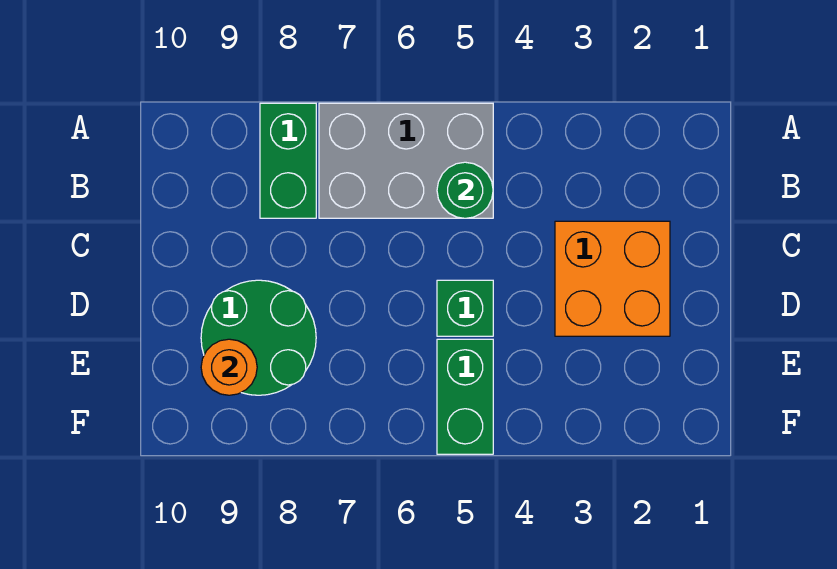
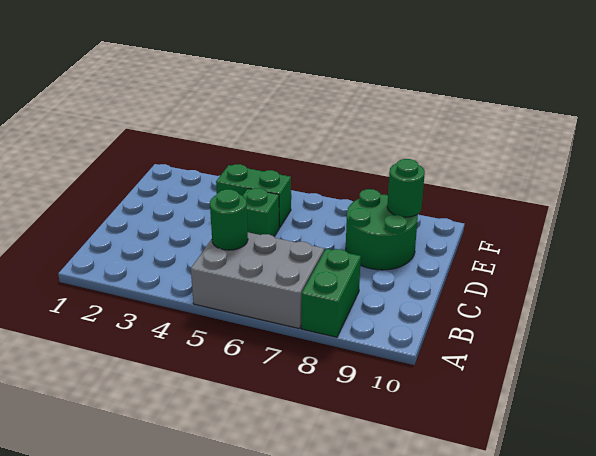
orange 2x2 brick [555,221,670,336] -> none
green 1x2 brick [437,339,493,454] -> green 1x2 brick turned to [216,164,291,228]
orange 1x1 round brick [201,339,257,395] -> green 1x1 round brick [387,159,425,217]

